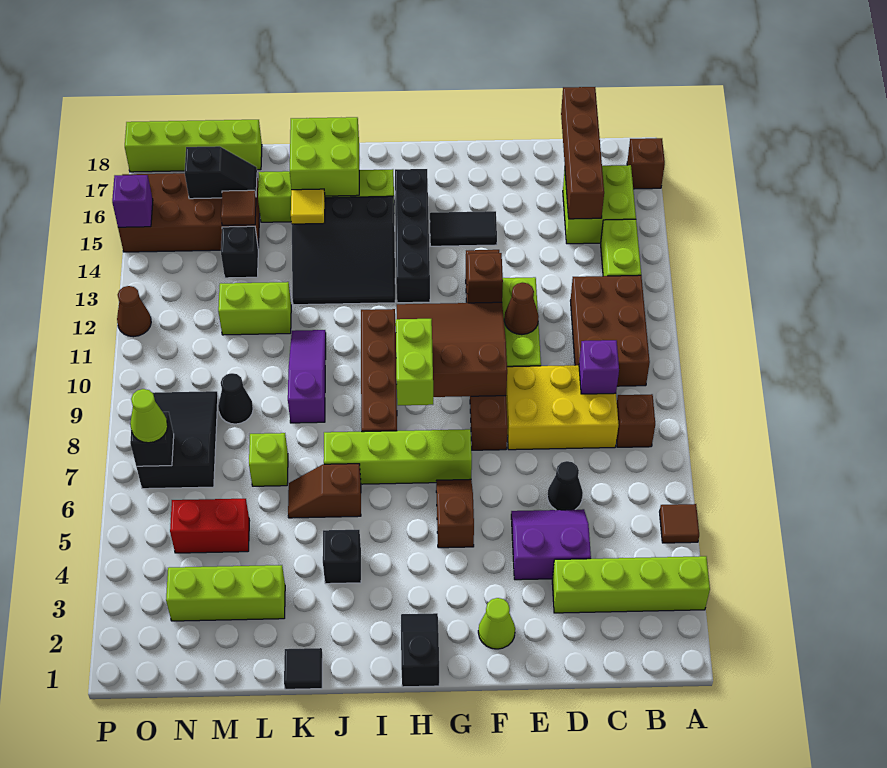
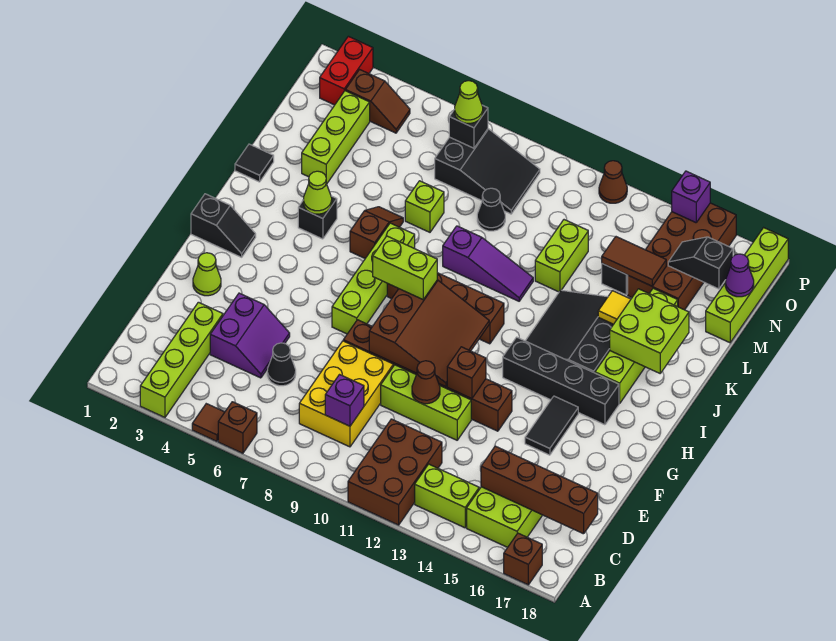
brown 1x1 brick [616,394,655,447] -> brown 1x1 brick moved to [218,402,257,453]
brown 2x3 brick [571,275,650,386] -> brown 2x3 brick turned to [348,419,442,525]
brown 1x2 slope [436,479,474,548] -> brown 1x2 slope moved to [346,70,410,133]
none -> lime 1x1 cone [303,171,332,214]
red 1x2 brick [170,499,250,553] -> red 1x2 brick moved to [320,36,373,105]
brown 1x1 tile [221,190,256,225] -> brown 1x2 tile [602,237,666,286]
black 1x2 slope [185,146,257,199] -> black 1x2 slope turned to [668,237,733,289]
none -> purple 1x1 cone [725,254,754,297]

